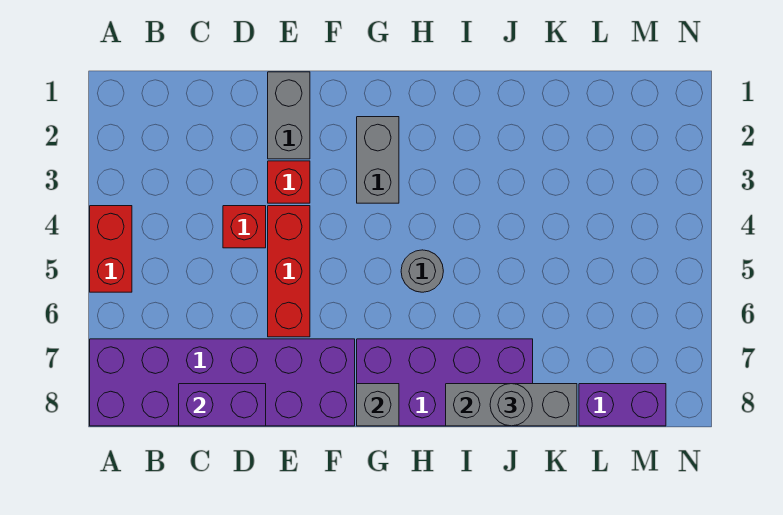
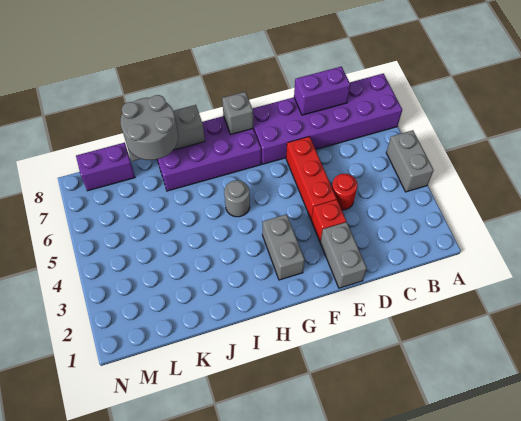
red 1x2 brick [90,206,132,292] -> grey 1x2 brick [386,130,434,192]
red 1x1 brick [223,206,266,248] -> red 1x1 round brick [332,174,357,210]
grey 1x1 round brick [490,384,532,426] -> grey 2x2 round brick [120,95,178,160]

